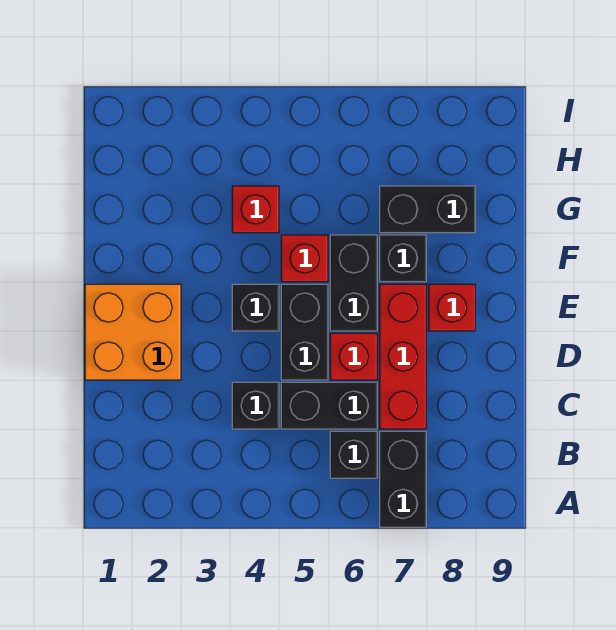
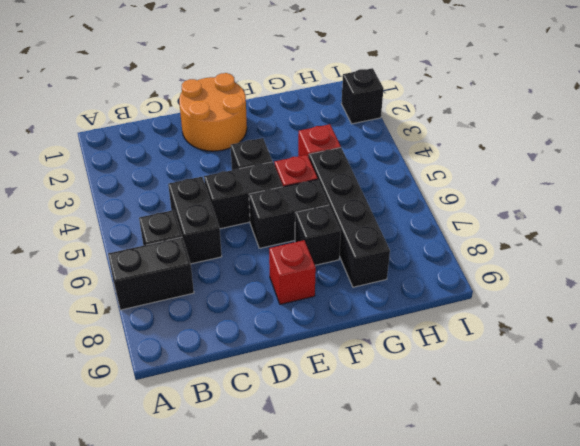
black 1x1 brick [232,382,279,429] -> black 1x1 brick moved to [342,68,384,124]
red 1x3 brick [380,284,426,429] -> none
orange 2x2 brick [85,284,181,380] -> orange 2x2 round brick [179,73,247,151]
red 1x1 brick [330,333,377,380] -> none
black 1x2 brick [380,186,475,233] -> black 1x4 brick [309,148,390,287]

